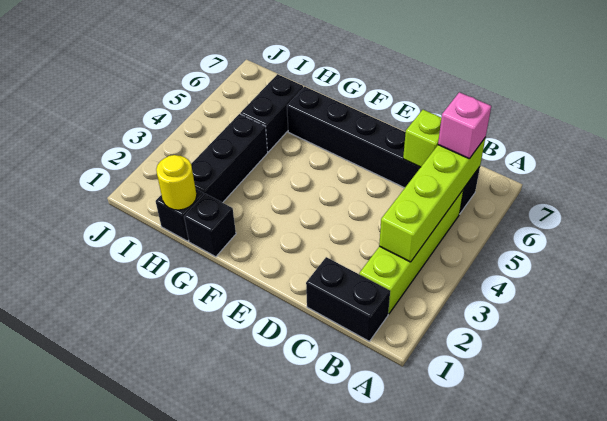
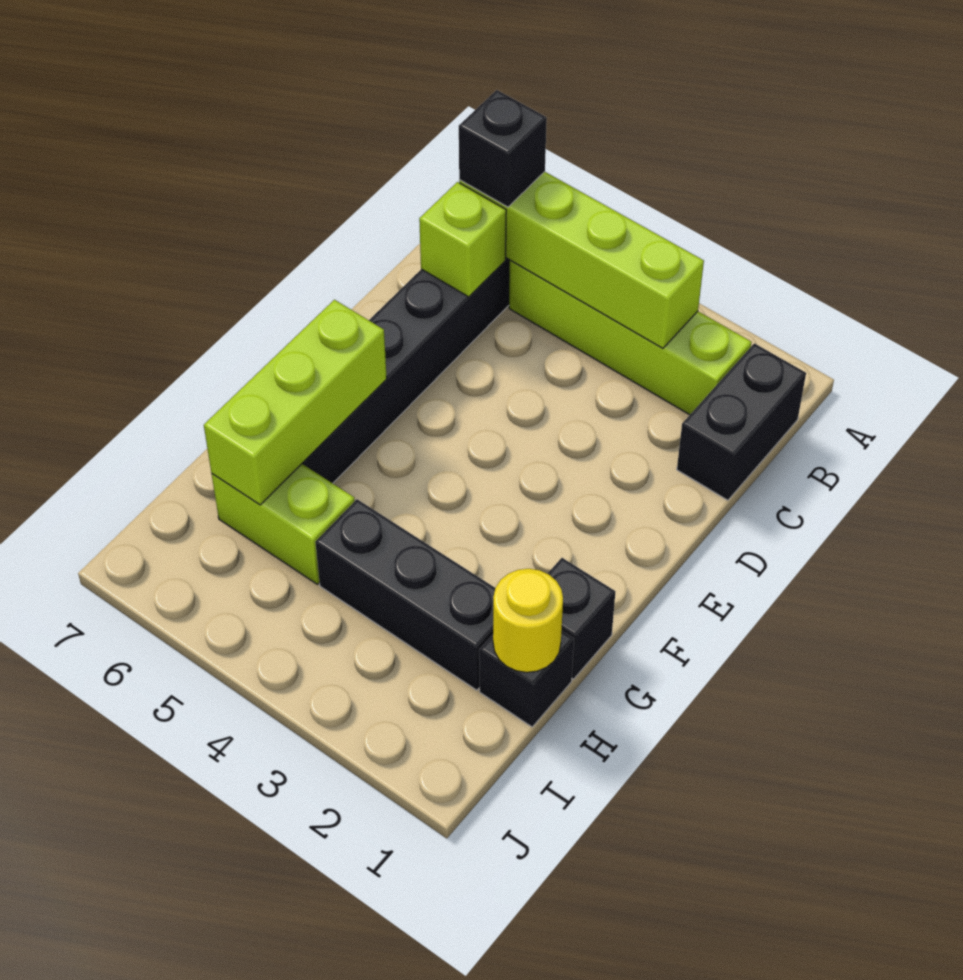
pink 1x1 brick [438,92,491,159] -> black 1x1 brick [459,90,547,207]
none -> lime 1x3 brick [204,300,387,505]
black 1x2 brick [240,74,303,152] -> lime 1x2 brick [212,464,355,584]

